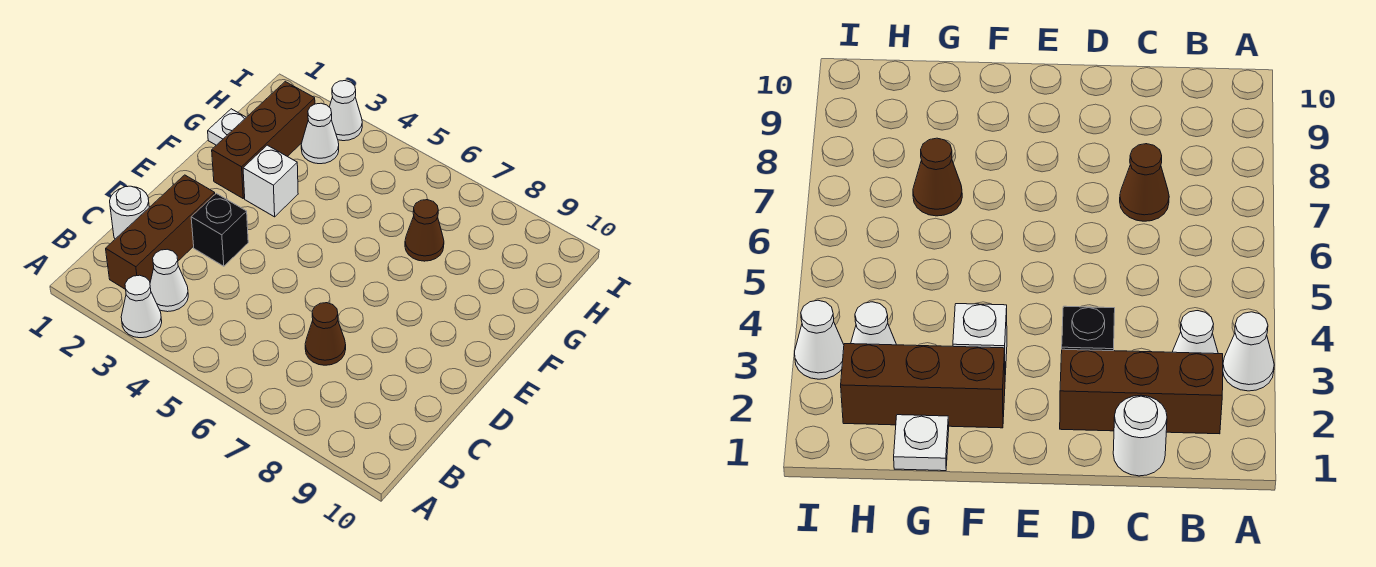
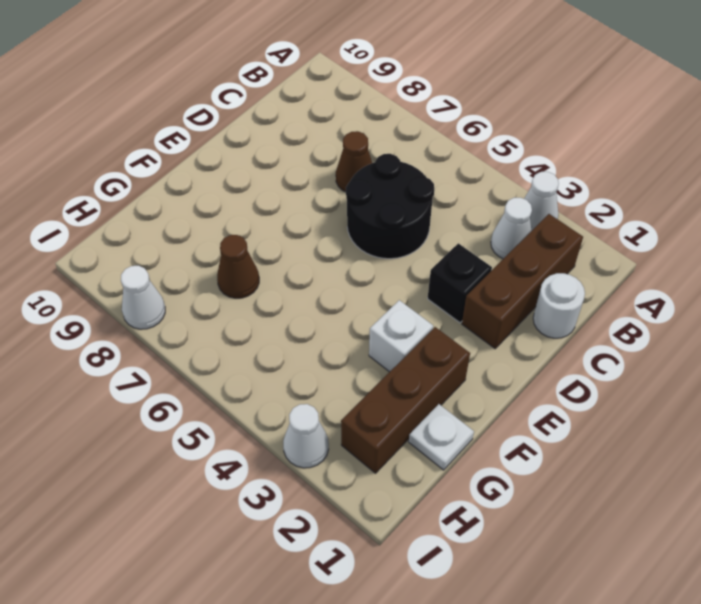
none -> black 2x2 round brick [346,154,434,259]
white 1x1 cone [301,103,339,164] -> white 1x1 cone moved to [121,266,165,329]

